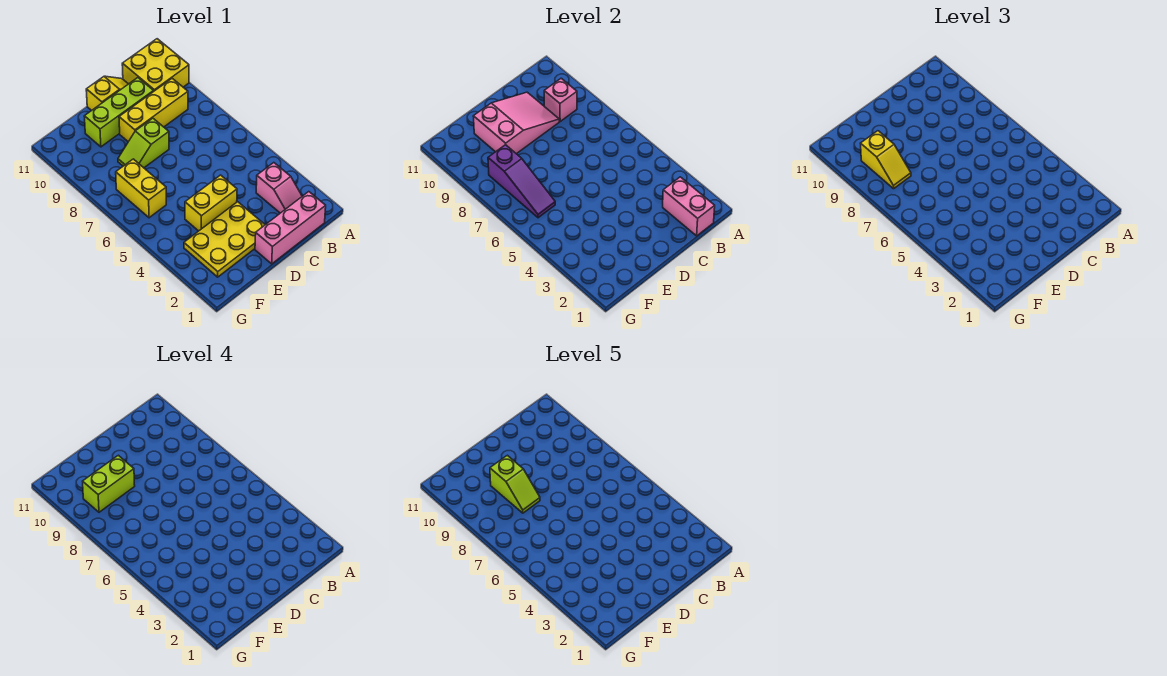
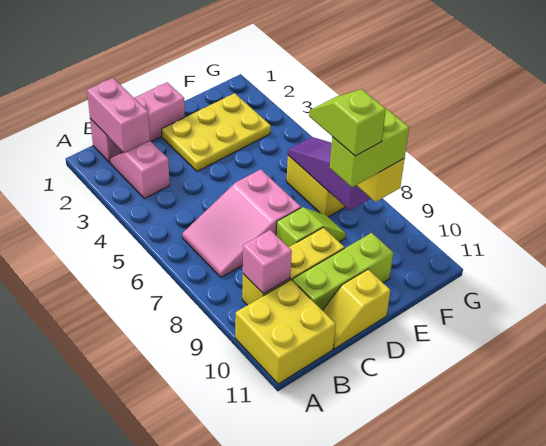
pink 2x3 slope [473,92,559,154] -> pink 2x3 slope moved to [182,169,301,277]
yellow 1x2 brick [185,175,237,231] -> none

